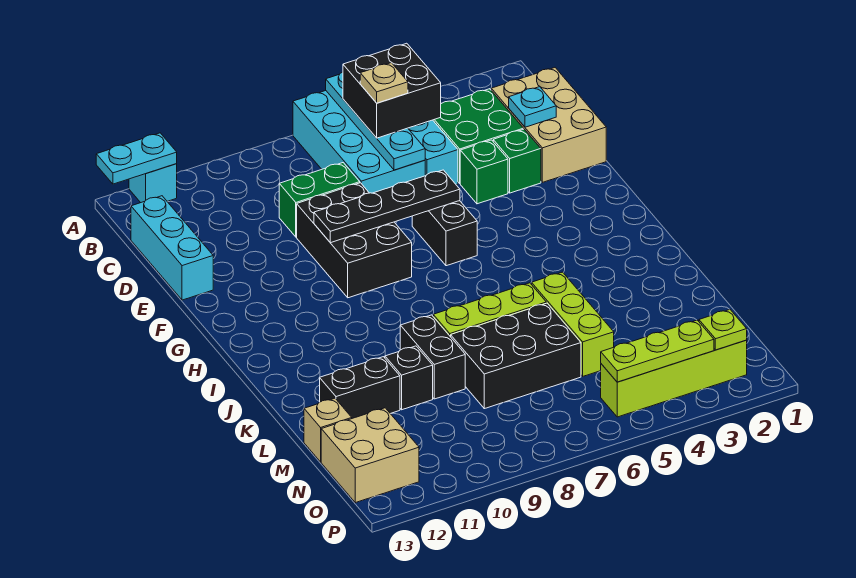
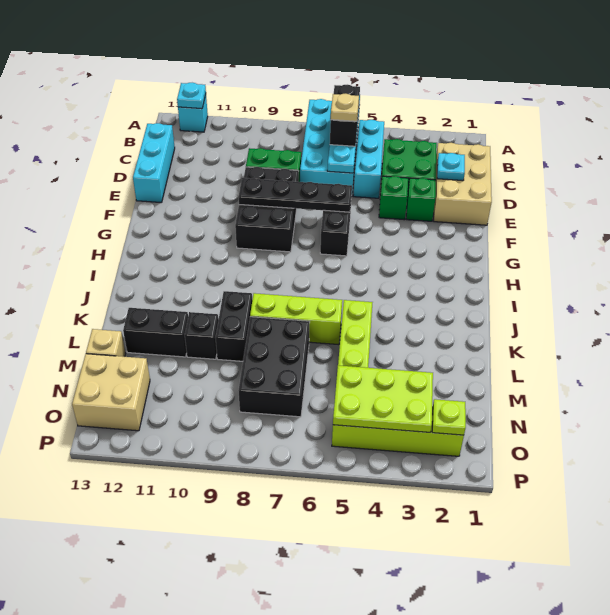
cyan 1x2 plate [96,133,177,184] -> cyan 1x1 plate [177,83,206,109]
black 2x2 brick [343,43,441,138] -> black 1x2 brick [330,85,360,146]
black 2x3 brick [451,303,581,409] -> black 2x3 brick turned to [239,317,310,417]
lime 1x3 plate [601,320,714,382] -> lime 2x3 plate [333,365,433,432]

